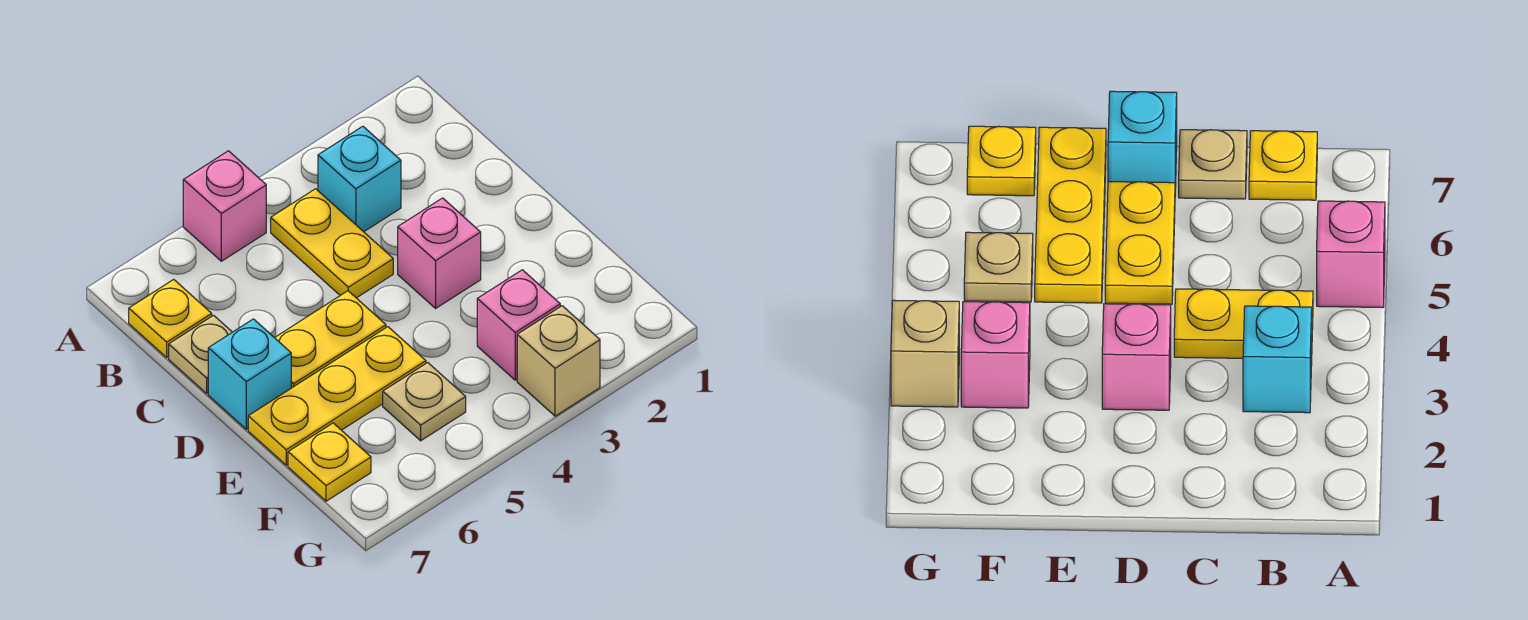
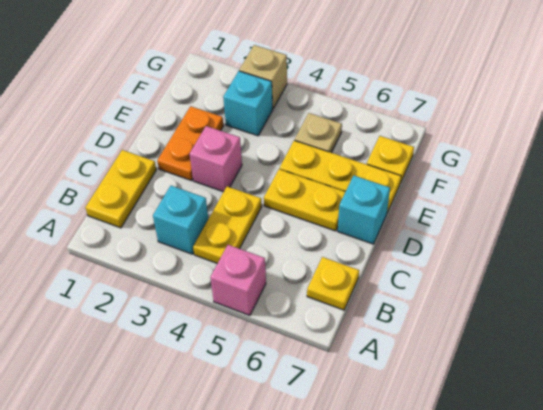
none -> yellow 1x2 plate [85,150,156,228]
tan 1x1 plate [169,315,232,393] -> none
none -> orange 1x2 plate [157,106,223,181]
pink 1x1 brick [477,270,560,380] -> cyan 1x1 brick [223,71,273,136]

